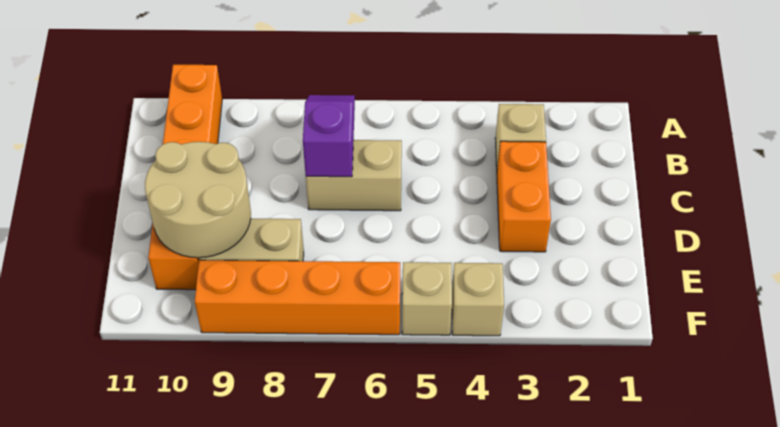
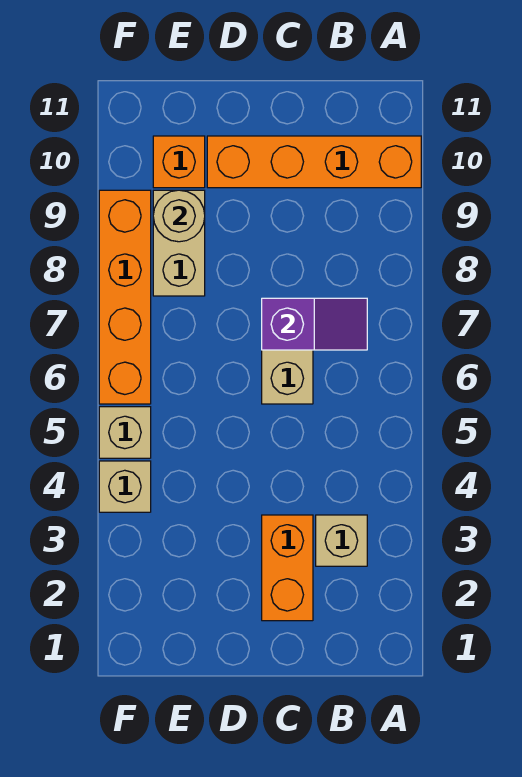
orange 1x2 brick [497,141,551,252] -> orange 1x2 brick turned to [262,515,313,621]
tan 2x2 round brick [145,142,251,258] -> tan 1x1 round brick [153,190,205,242]

